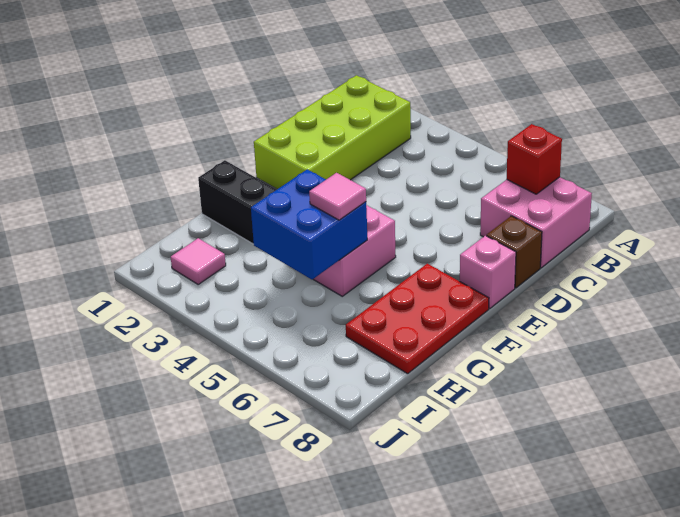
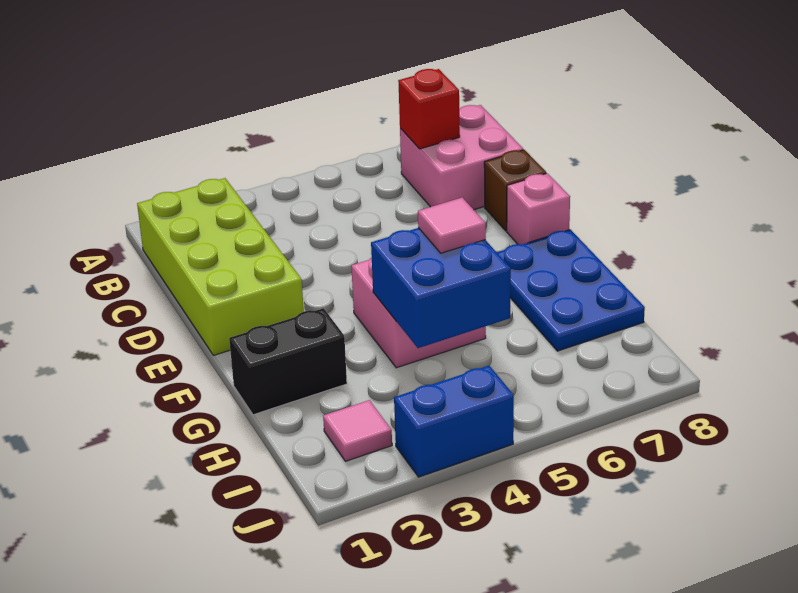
red 2x3 plate [346,263,489,374] -> blue 2x3 plate [497,229,645,351]
none -> blue 1x2 brick [394,366,514,477]

